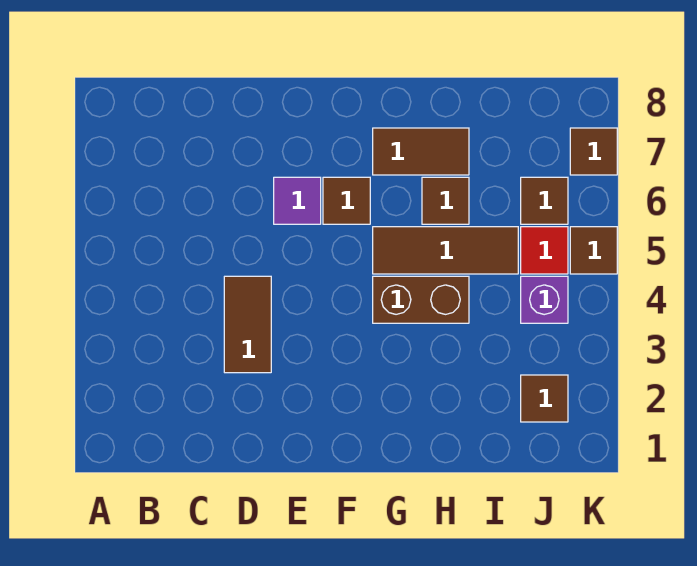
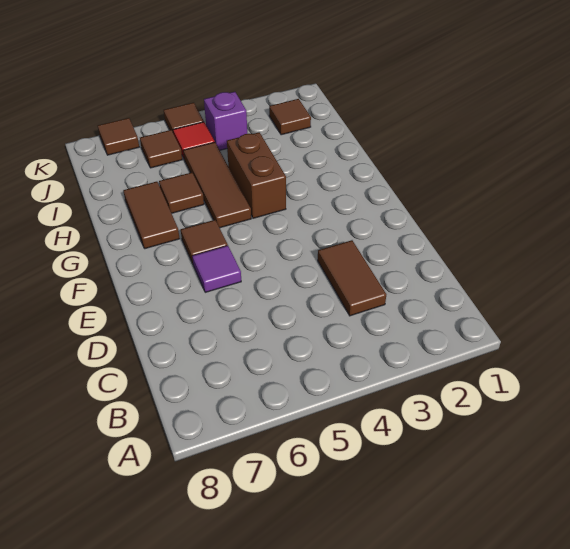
brown 1x2 tile [224,276,271,373] -> brown 1x2 tile turned to [318,240,386,316]

